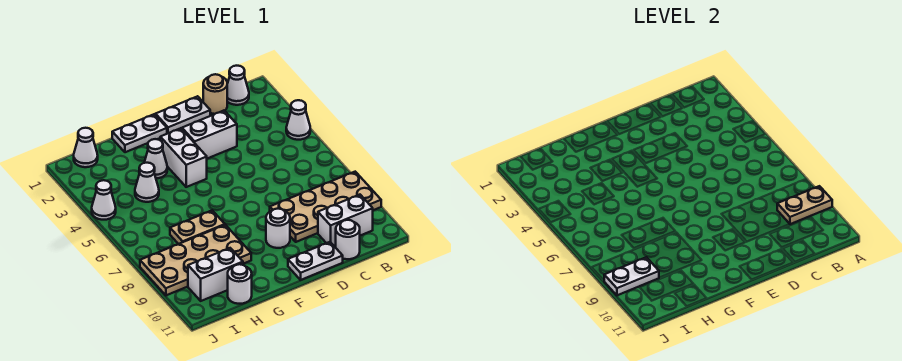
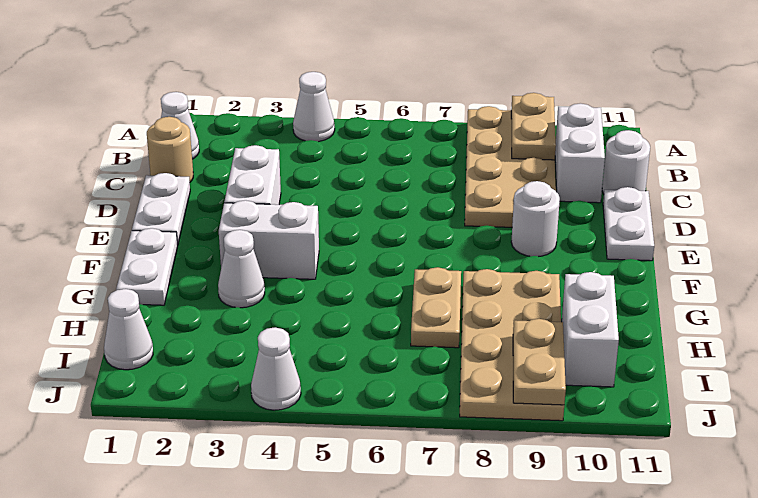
white 1x1 cone [135,163,159,202] -> none
white 1x1 round brick [228,264,252,304] -> none
white 1x2 plate [604,257,659,295] -> tan 1x2 plate [513,319,566,405]

